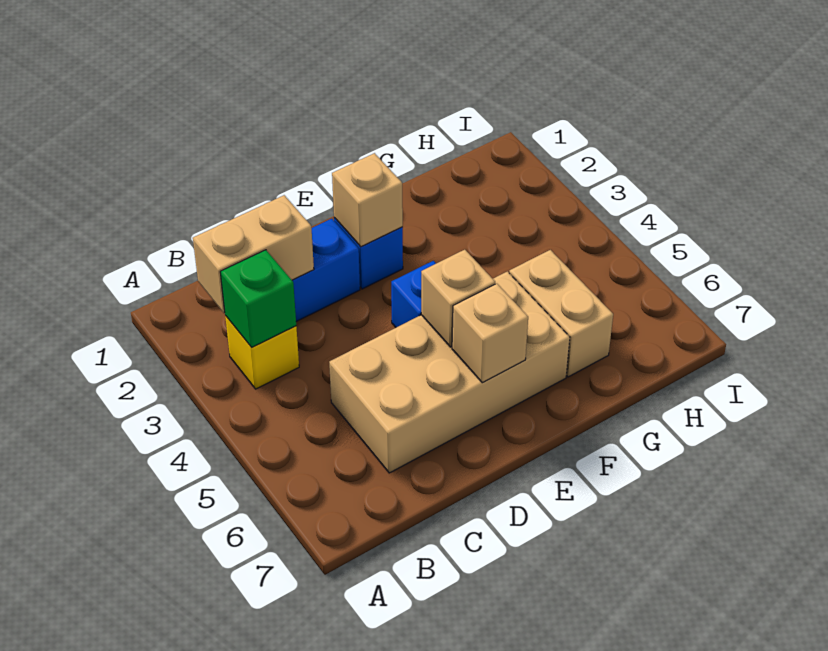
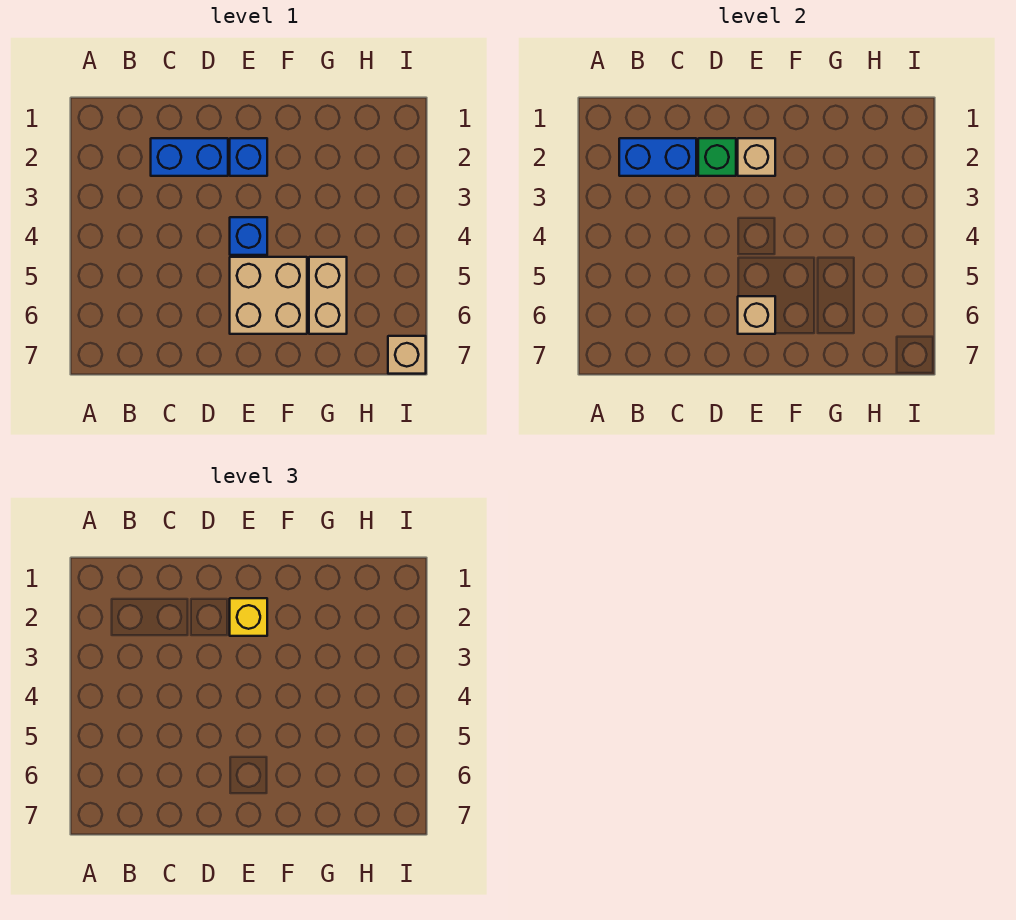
tan 1x2 brick [193,195,314,313] -> blue 1x2 brick [619,138,696,176]
yellow 1x1 brick [225,316,299,389] -> yellow 1x1 brick moved to [230,598,267,636]
green 1x1 brick [220,250,296,347] -> green 1x1 brick moved to [698,138,736,176]
tan 2x4 brick [329,271,570,473] -> tan 2x2 brick [230,257,307,334]
tan 1x1 brick [421,250,495,347] -> tan 1x1 brick moved to [388,336,426,374]

